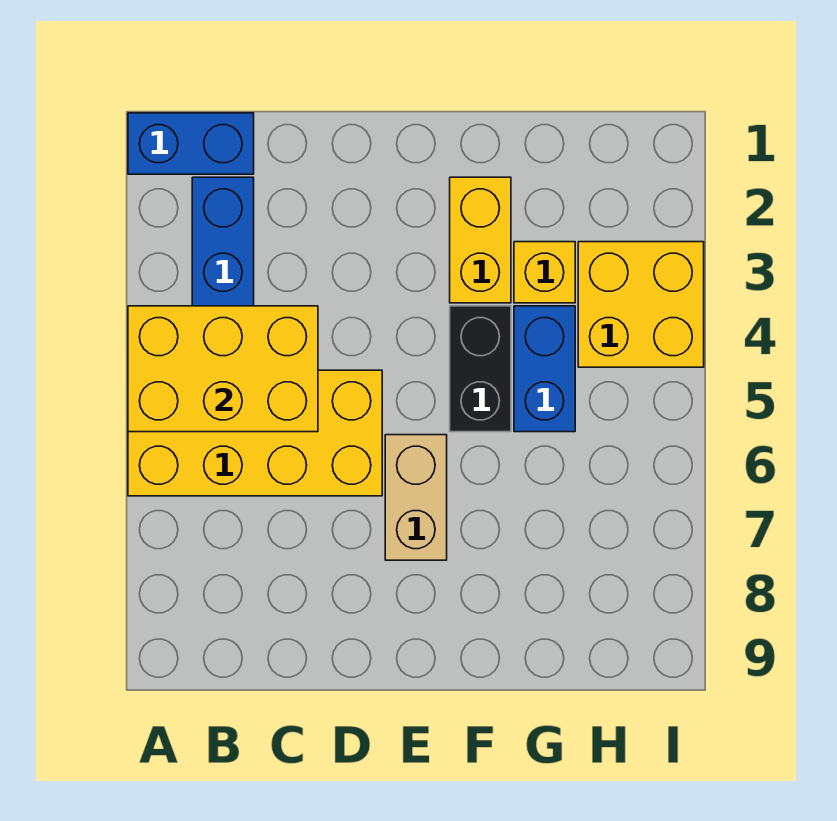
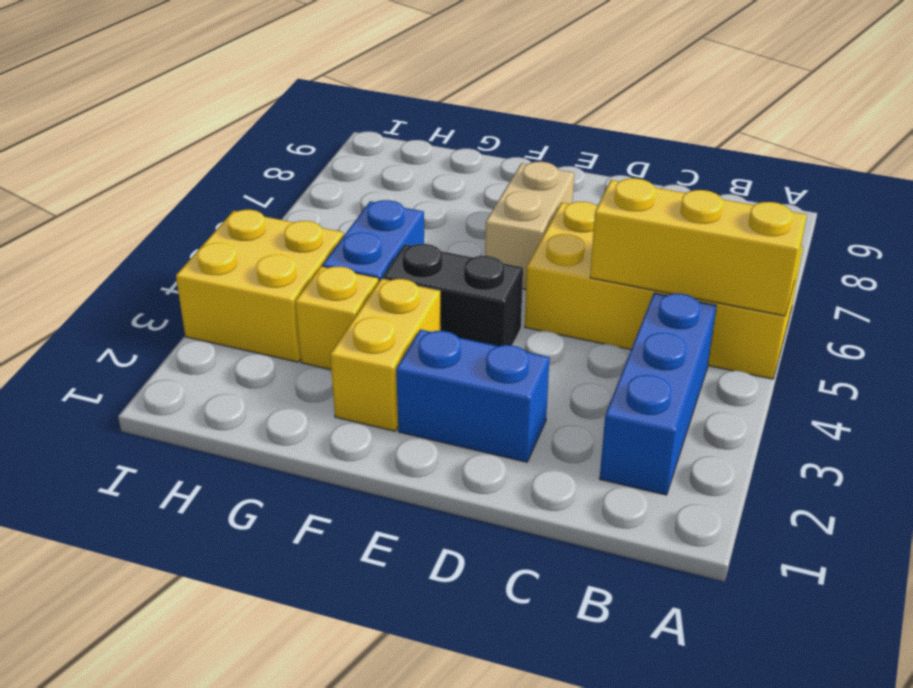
blue 1x2 brick [128,113,254,174] -> blue 1x2 brick moved to [396,330,550,462]
yellow 2x3 brick [128,306,318,432] -> yellow 1x3 brick [590,178,807,316]
black 1x2 brick [450,306,511,432] -> black 1x2 brick turned to [383,244,523,346]

